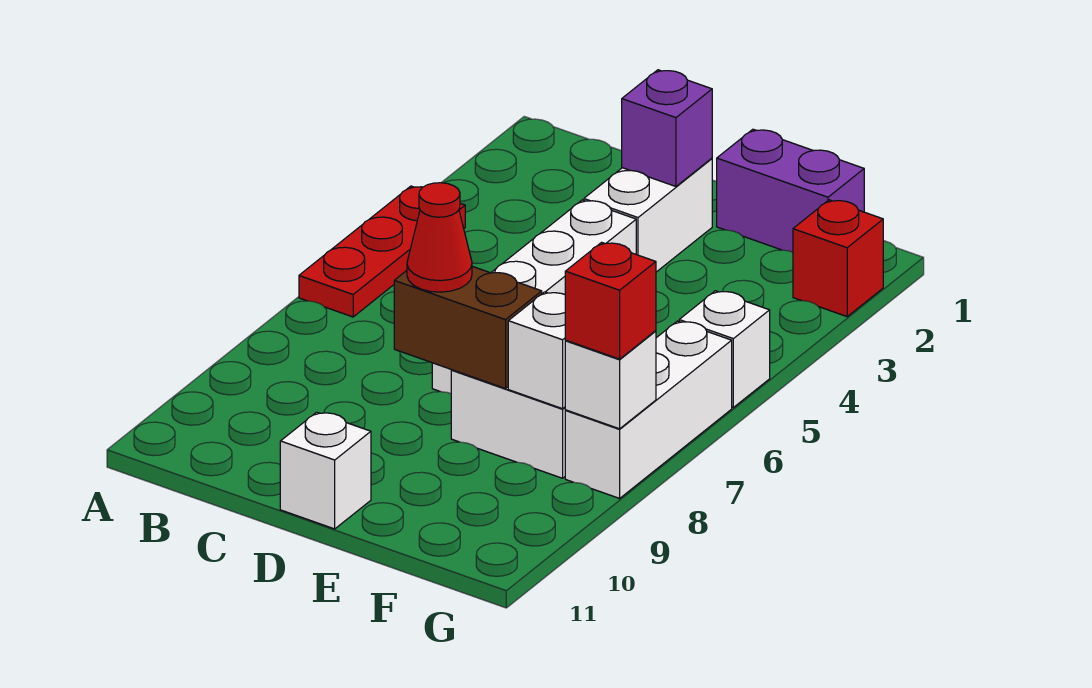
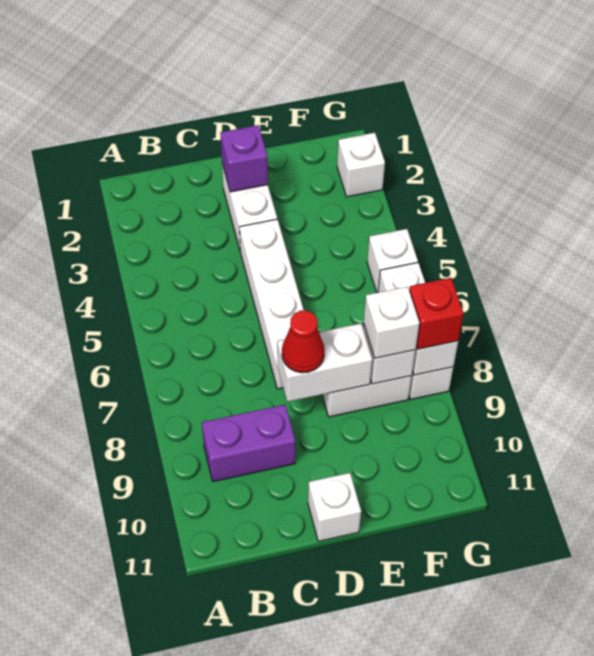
red 1x3 plate [299,186,465,317] -> none
brown 1x2 brick [394,266,542,389] -> white 1x2 brick [277,323,372,402]
purple 1x2 brick [717,129,864,252] -> purple 1x2 brick moved to [202,405,295,481]
none -> white 1x1 brick [364,287,419,358]
red 1x1 brick [793,200,883,317] -> white 1x1 brick [337,133,385,197]

